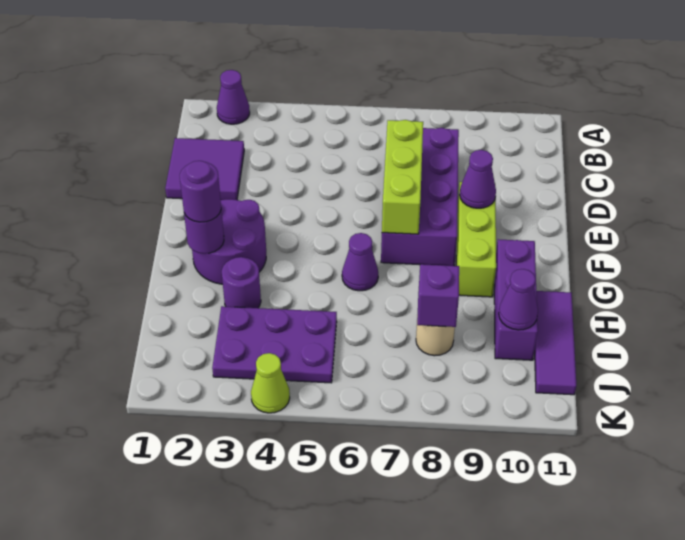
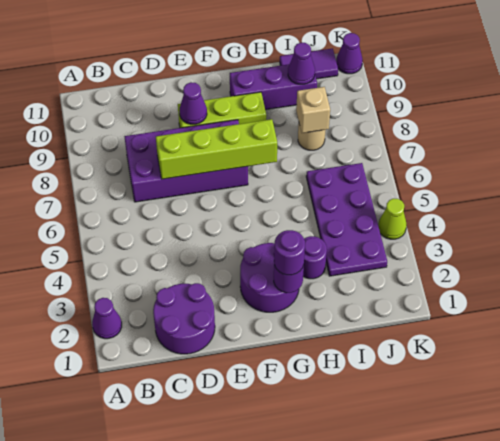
purple 2x2 tile [165,138,244,200] -> purple 2x2 round brick [153,283,215,354]
lime 1x3 brick [382,120,423,234] -> lime 1x4 brick [156,119,277,179]
purple 1x1 cone [342,233,378,291] -> purple 1x1 cone moved to [336,33,363,74]
purple 1x3 tile [535,291,576,395] -> purple 1x2 tile [280,48,338,79]
purple 2x3 plate [212,306,337,383] -> purple 2x4 plate [306,163,387,276]
purple 1x1 brick [417,264,459,327] -> tan 1x1 brick [296,87,330,133]

